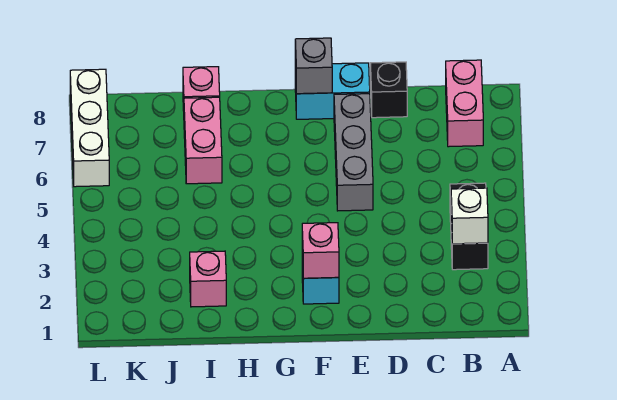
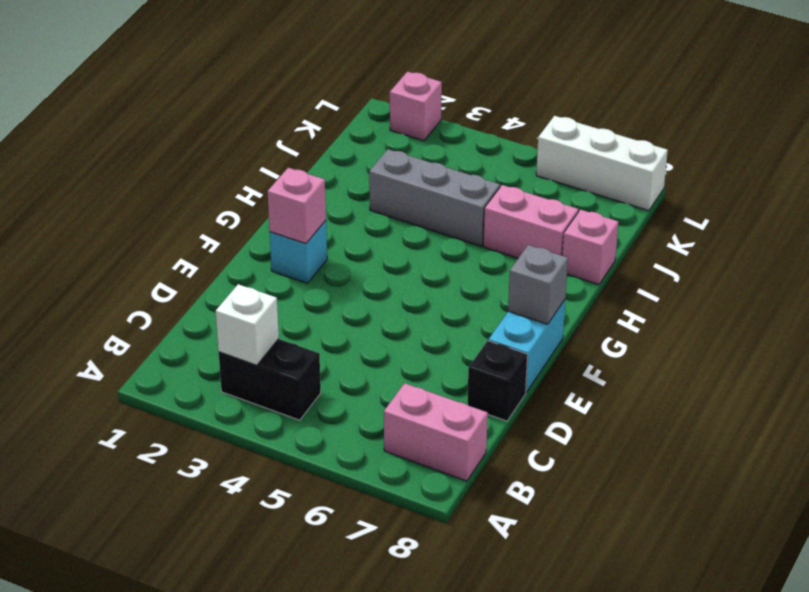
grey 1x3 brick [334,94,373,211] -> grey 1x3 brick moved to [369,149,500,246]
pink 1x1 brick [190,251,226,307] -> pink 1x1 brick moved to [390,72,442,141]

